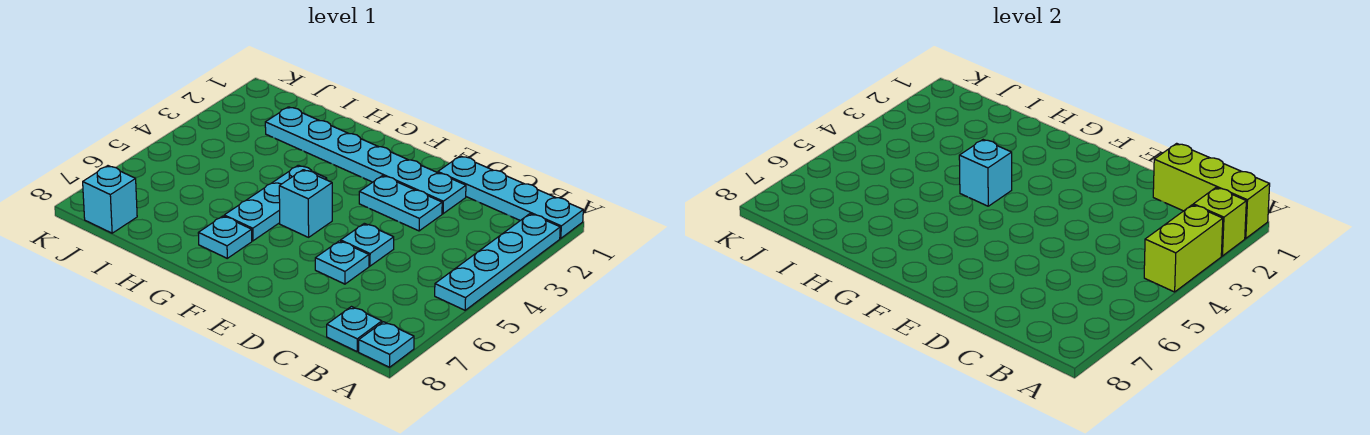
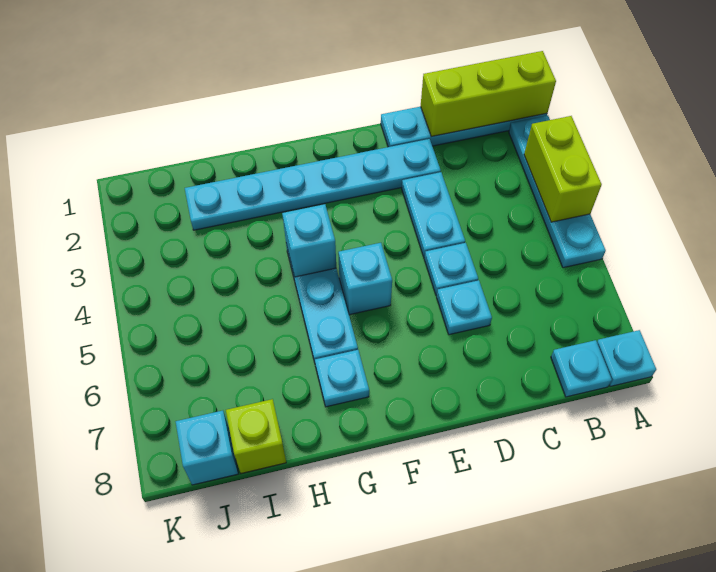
lime 1x1 brick [1193,188,1246,256] -> lime 1x1 brick moved to [226,399,286,473]
cyan 1x2 plate [359,176,442,231] -> cyan 1x2 plate turned to [402,172,465,258]

